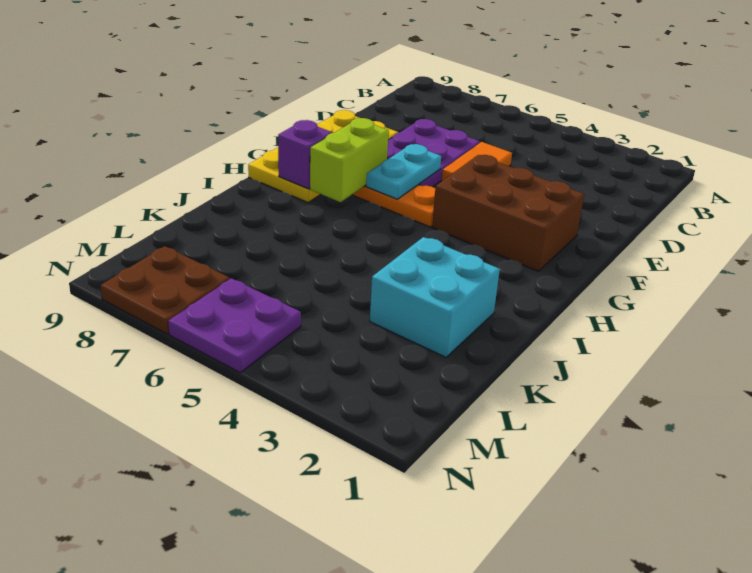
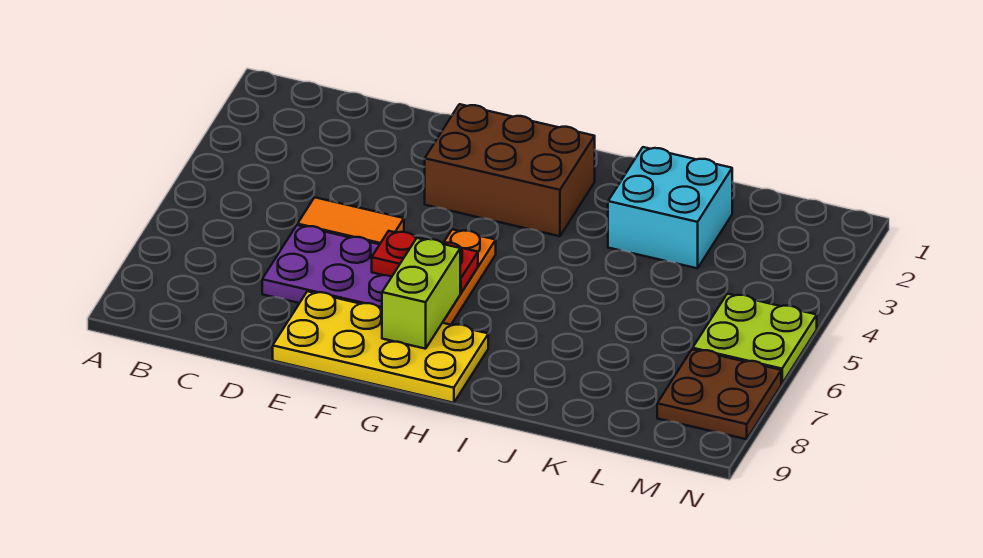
brown 2x3 brick [432,155,584,271] -> brown 2x3 brick turned to [425,104,595,236]
cyan 1x2 plate [366,144,441,199] -> red 1x2 plate [372,231,478,293]
lime 1x2 brick [310,118,389,202] -> lime 1x2 brick turned to [382,238,460,349]
purple 1x1 brick [278,120,332,189] -> none
purple 2x2 plate [168,278,301,373] -> lime 2x2 plate [693,294,817,384]

